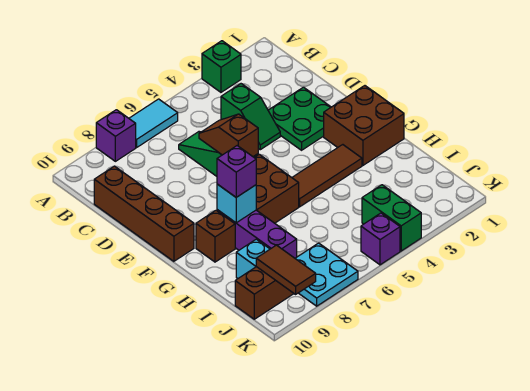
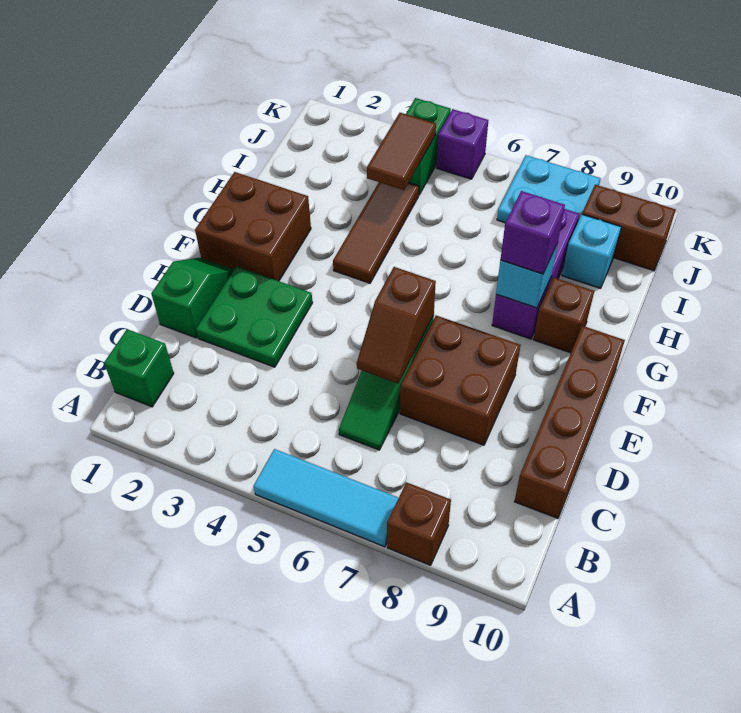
green 1x1 brick [202,41,241,92] -> green 1x1 brick moved to [104,329,174,407]
cyan 1x2 tile [129,99,178,148] -> cyan 1x3 tile [254,449,399,547]
purple 1x1 brick [96,110,136,161] -> brown 1x1 brick [387,482,451,565]
green 1x2 slope [221,84,280,150] -> green 1x2 slope moved to [151,258,234,338]
brown 2x2 brick [254,154,299,223] -> brown 2x2 brick moved to [400,316,520,445]
brown 1x3 tile [292,145,362,207] -> brown 1x3 tile turned to [333,182,419,283]
brown 1x2 tile [256,245,316,294] -> brown 1x2 tile moved to [367,113,436,190]

